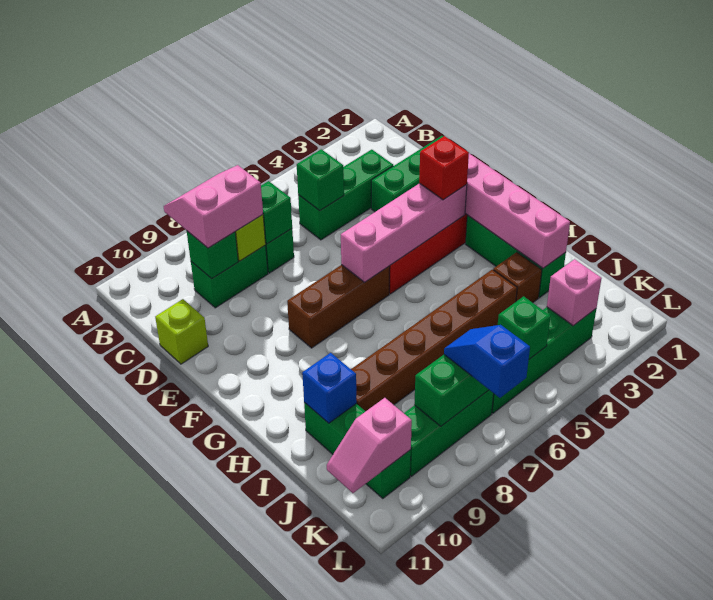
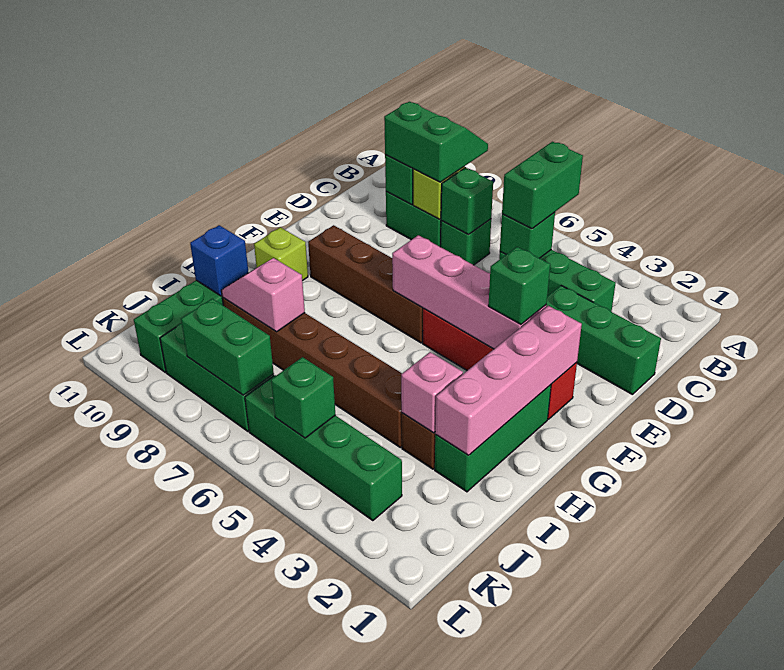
none -> green 1x2 brick [502,142,583,229]
pink 2x2 slope [164,165,263,248] -> green 2x2 slope [384,102,488,182]
lime 1x1 brick [155,299,208,364] -> lime 1x1 brick moved to [254,227,308,281]
red 1x1 brick [419,136,469,200] -> green 1x1 brick [488,247,550,324]
brown 1x3 brick [287,265,390,348] -> brown 1x4 brick [308,225,423,343]
pink 1x1 brick [547,259,602,326] -> pink 1x1 brick moved to [401,352,463,433]
blue 1x2 slope [444,325,530,398] -> none
pink 1x2 slope [327,398,412,493] -> pink 1x2 slope moved to [221,258,305,332]

